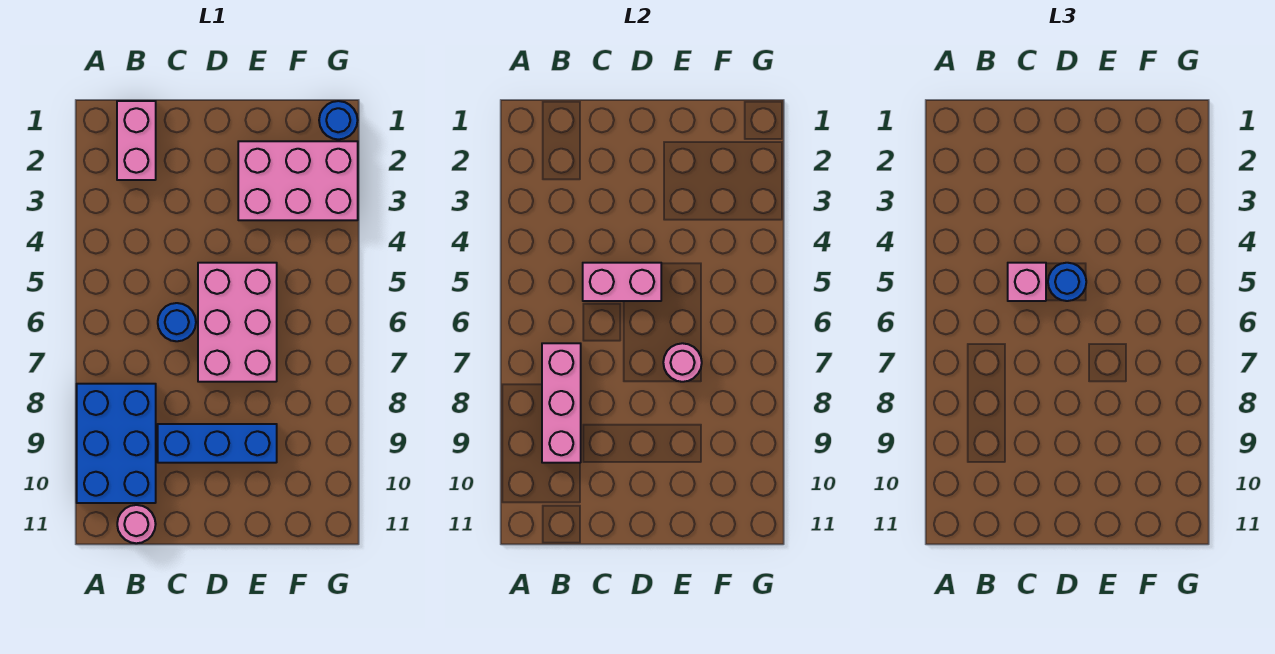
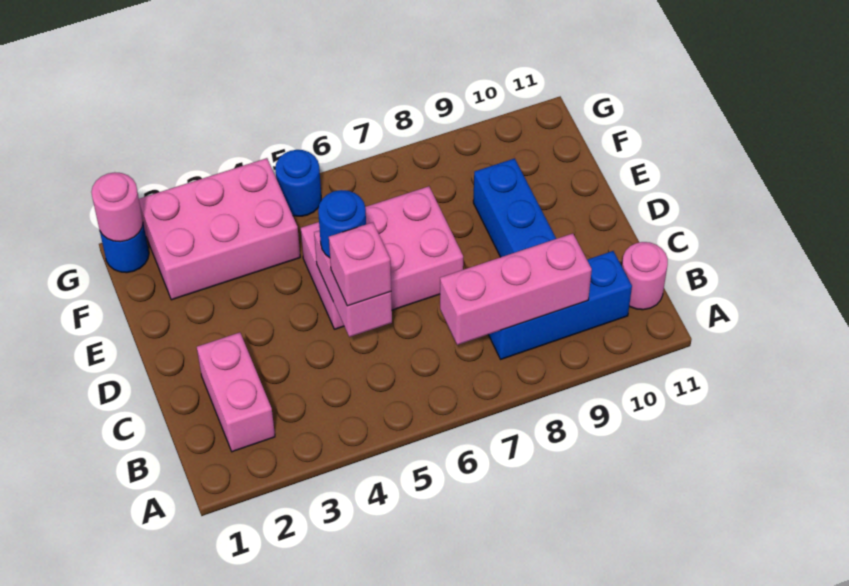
blue 2x3 brick [77,384,156,503] -> blue 1x3 brick [488,251,632,359]
pink 1x2 brick [117,101,156,180] -> pink 1x2 brick turned to [197,332,275,452]
blue 1x1 round brick [158,303,196,341] -> blue 1x1 round brick moved to [275,150,321,216]
pink 2x3 brick [238,141,358,220] -> pink 2x3 brick turned to [139,158,300,300]
pink 1x1 round brick [663,343,702,382] -> pink 1x1 round brick moved to [91,172,143,242]

